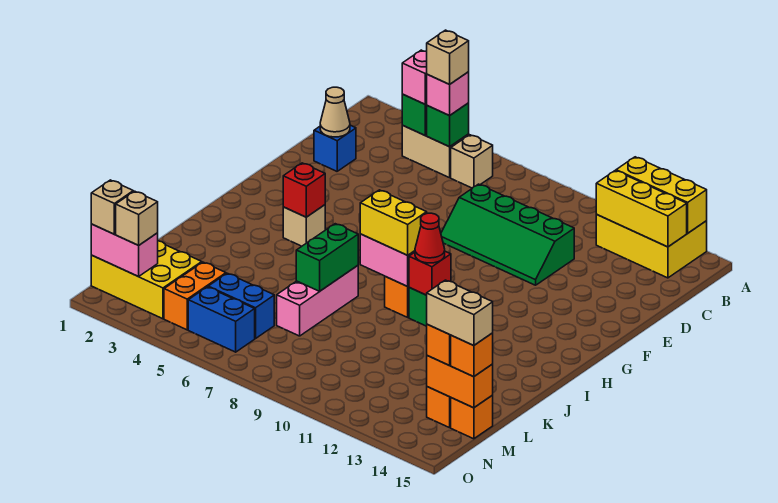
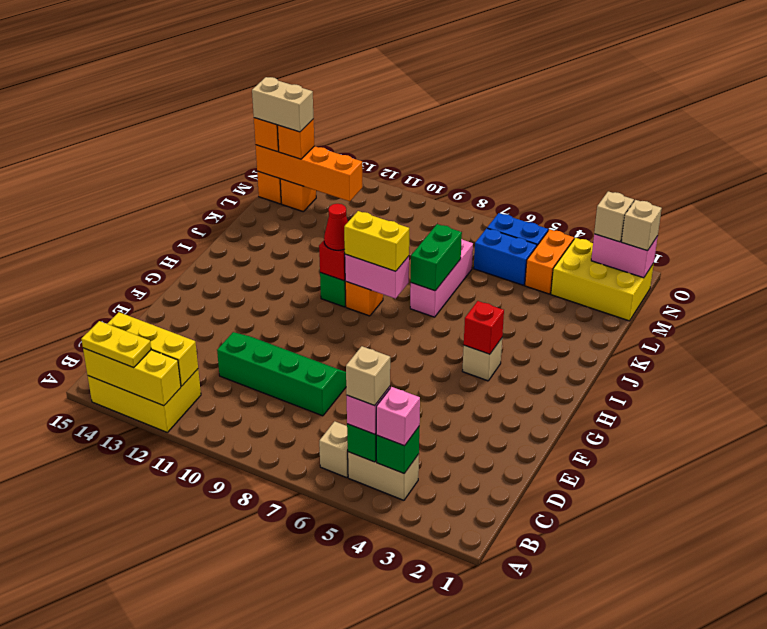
none -> yellow 1x2 plate [81,321,151,368]
blue 1x1 brick [314,125,356,171] -> none
tan 1x1 cone [320,87,350,137] -> none
orange 1x2 brick [427,356,493,408] -> orange 1x4 brick [256,145,362,201]

